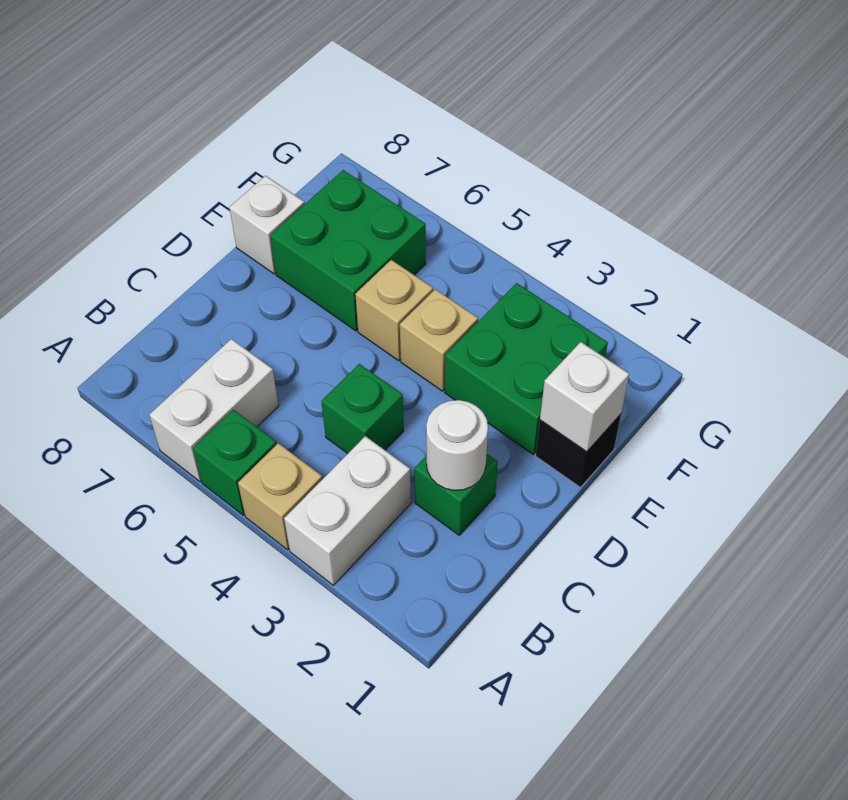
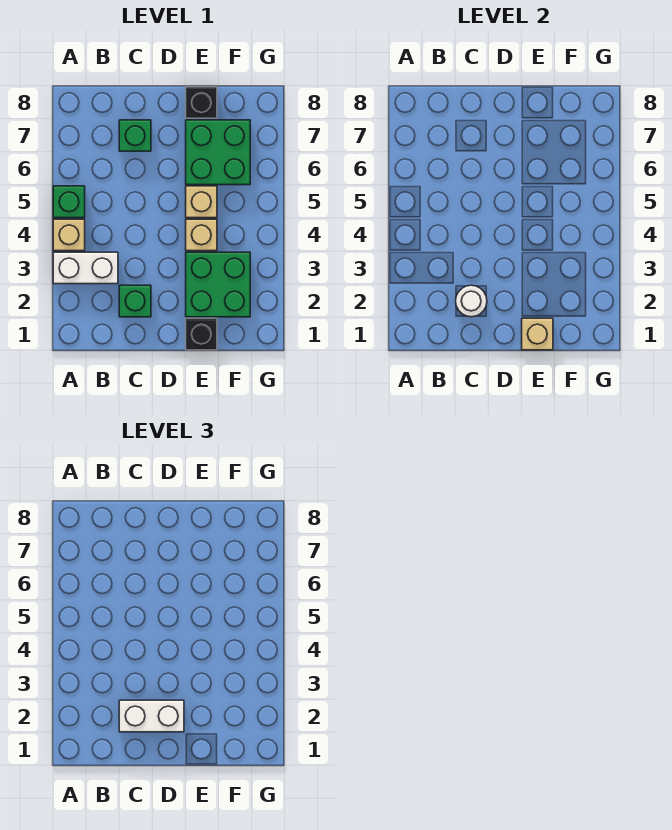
white 1x2 brick [149,339,279,482] -> white 1x2 brick moved to [119,700,184,732]
green 1x1 brick [321,364,404,454] -> green 1x1 brick moved to [119,120,151,151]
white 1x1 brick [540,342,629,452] -> tan 1x1 brick [522,318,553,350]
white 1x1 brick [229,176,305,274] -> black 1x1 brick [186,87,217,118]

